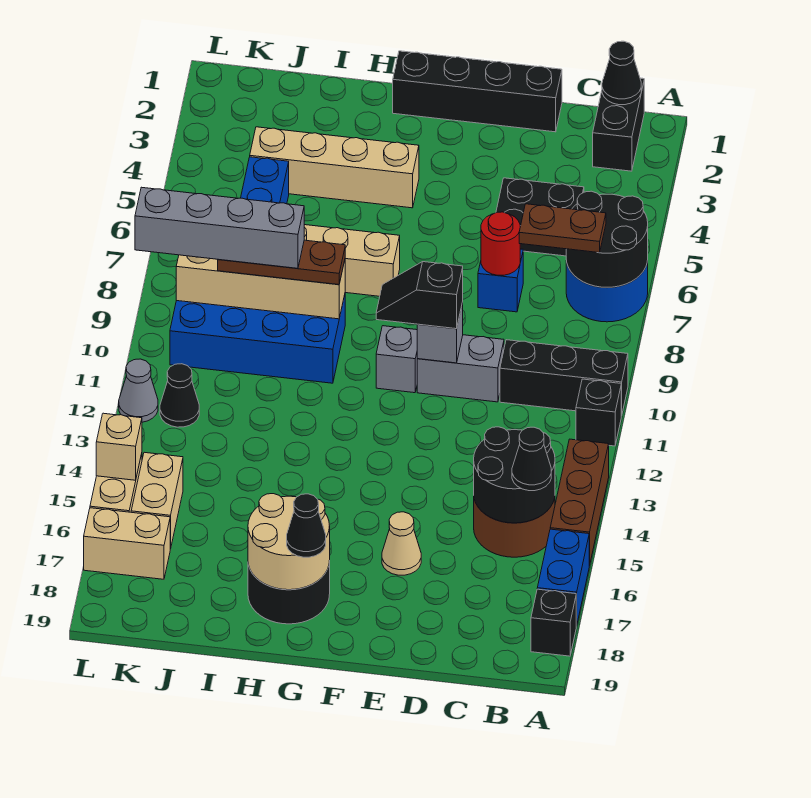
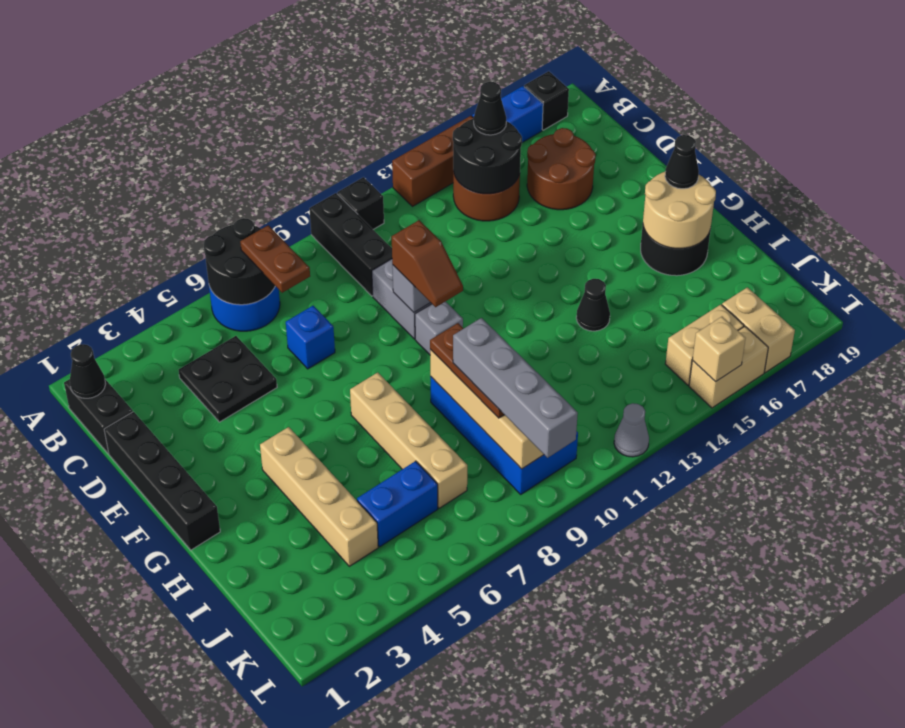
black 1x2 brick [593,78,644,171] -> black 1x2 brick turned to [64,379,133,453]
none -> brown 2x2 round brick [527,128,596,210]
red 1x1 round brick [481,212,520,275] -> none
black 1x2 slope [376,262,463,329] -> brown 1x2 slope [392,220,463,307]
tan 1x1 cone [382,512,421,575] -> none
black 1x1 cone [160,364,199,427] -> black 1x1 cone moved to [576,279,610,331]

